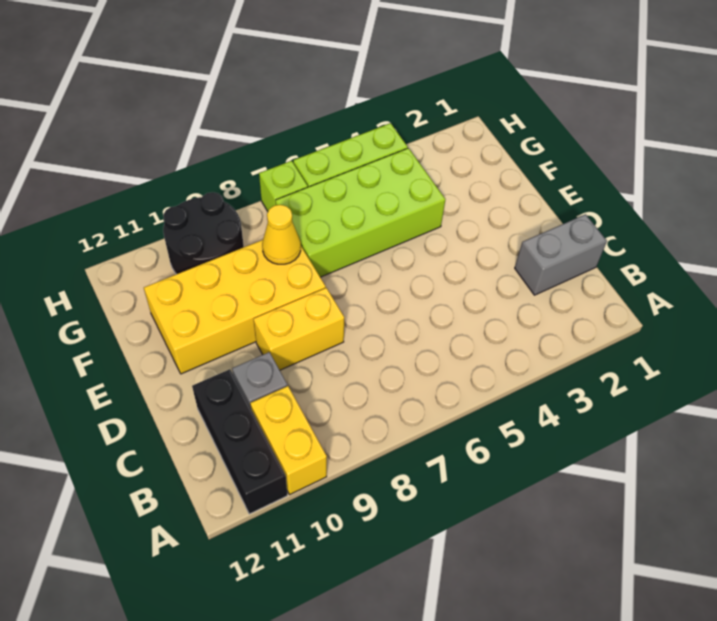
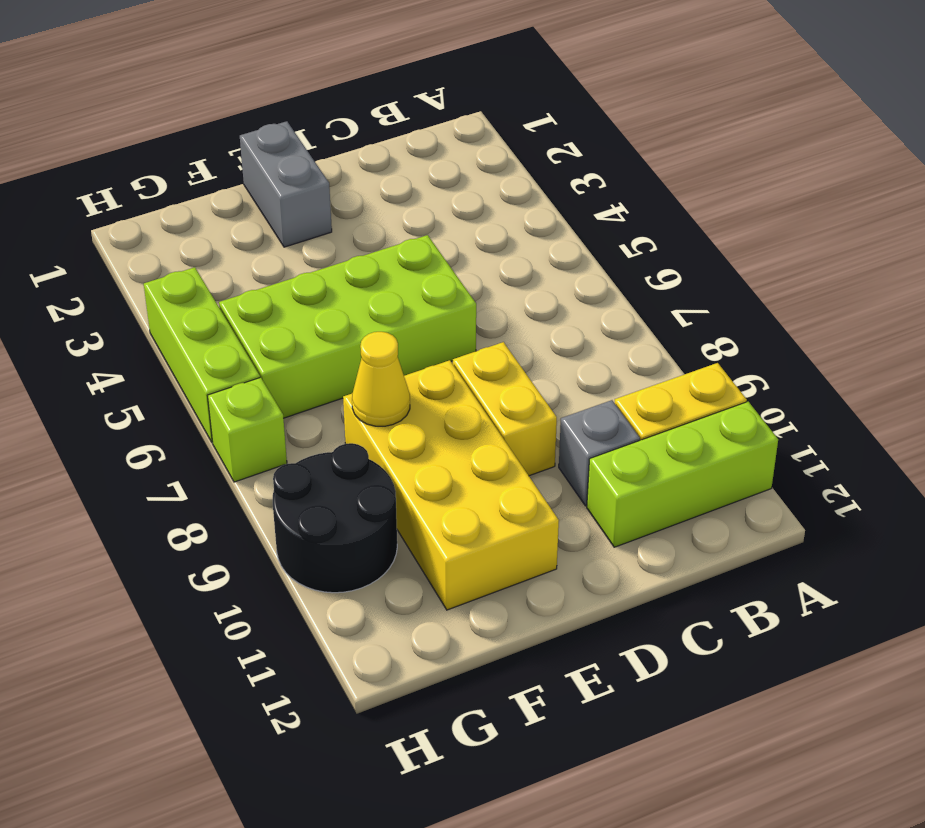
black 1x3 brick [192,369,287,514] -> lime 1x3 brick [587,402,778,547]
grey 1x2 brick [515,214,607,295] -> grey 1x2 brick moved to [240,121,332,247]
lime 2x4 brick [275,148,445,277] -> lime 2x4 brick turned to [219,235,476,418]

